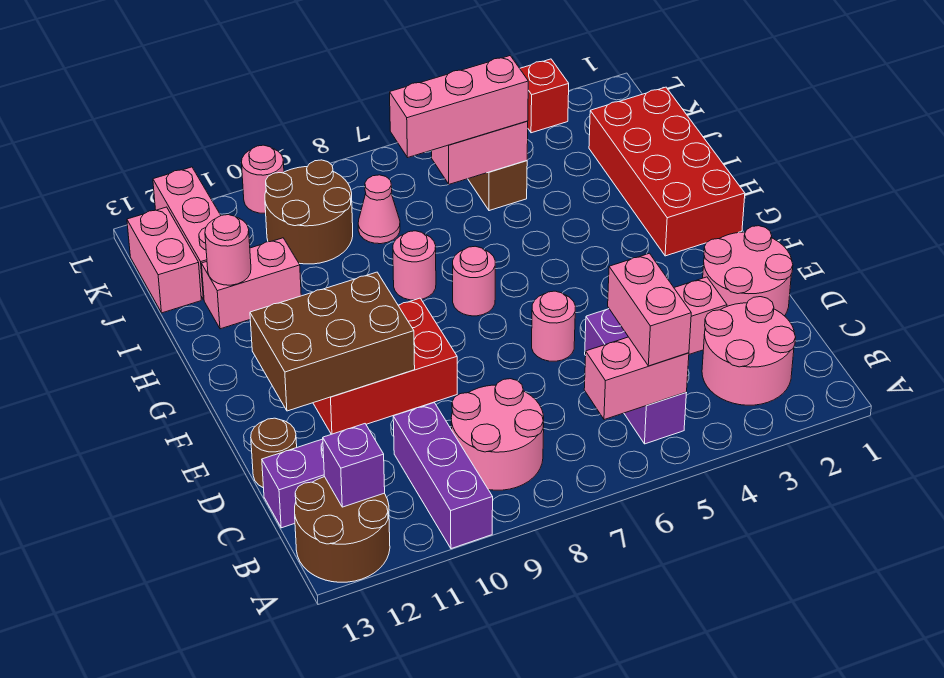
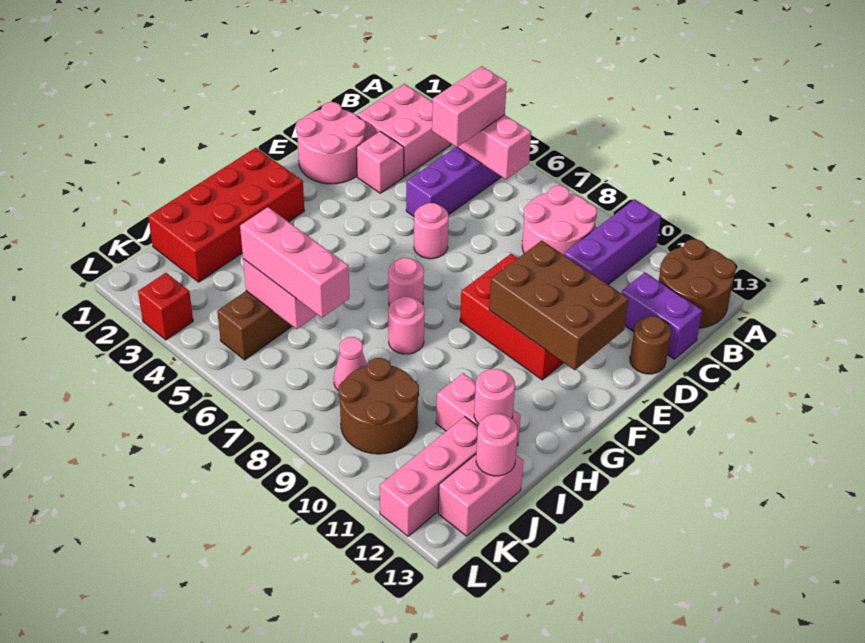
pink 2x2 round brick [702,297,796,405] -> pink 2x2 brick [357,84,451,176]
purple 1x1 brick [323,424,385,507] -> none
pink 1x1 round brick [242,145,284,213] -> pink 1x1 round brick moved to [476,414,518,476]

